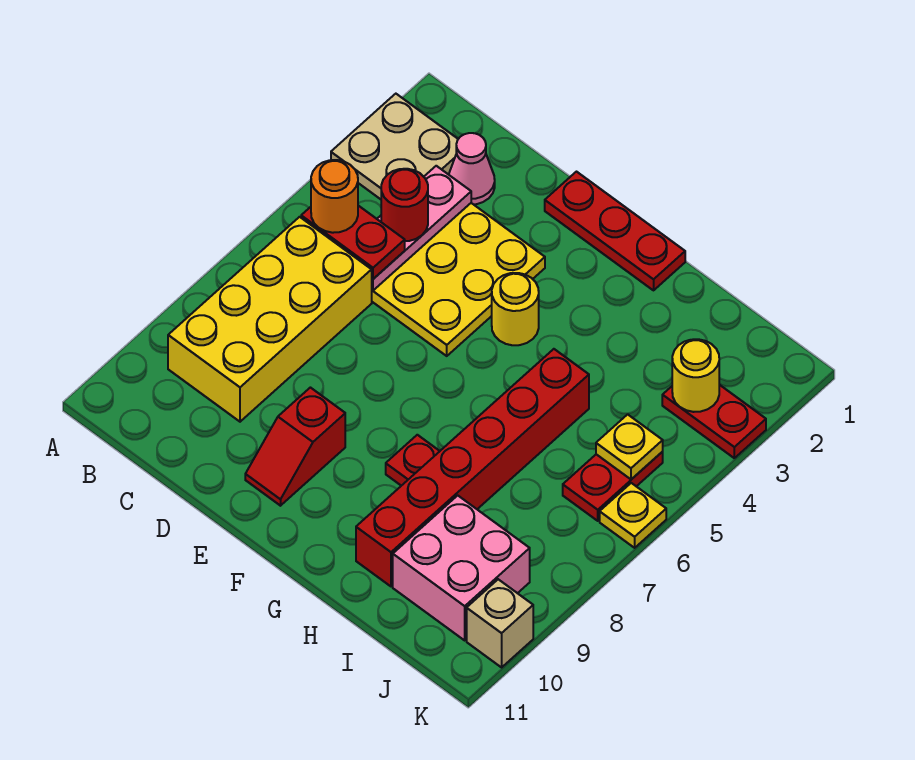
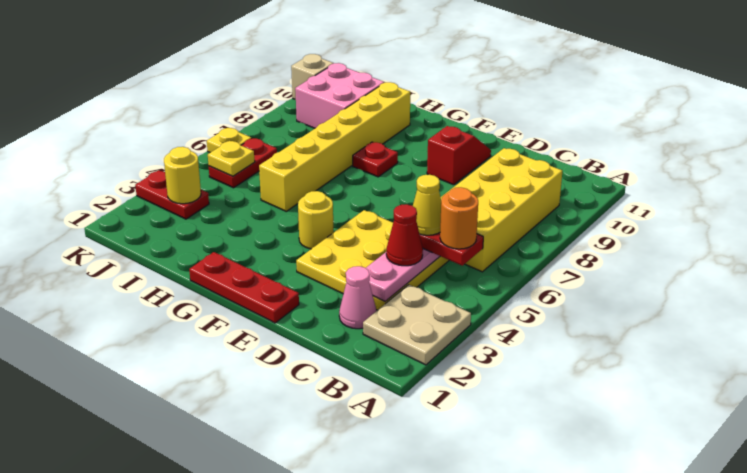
red 1x1 round brick [381,169,428,241] -> red 1x1 cone [386,204,423,266]
none -> yellow 1x1 cone [413,175,441,235]
red 1x6 brick [356,349,589,586] -> yellow 1x6 brick [259,82,410,211]

